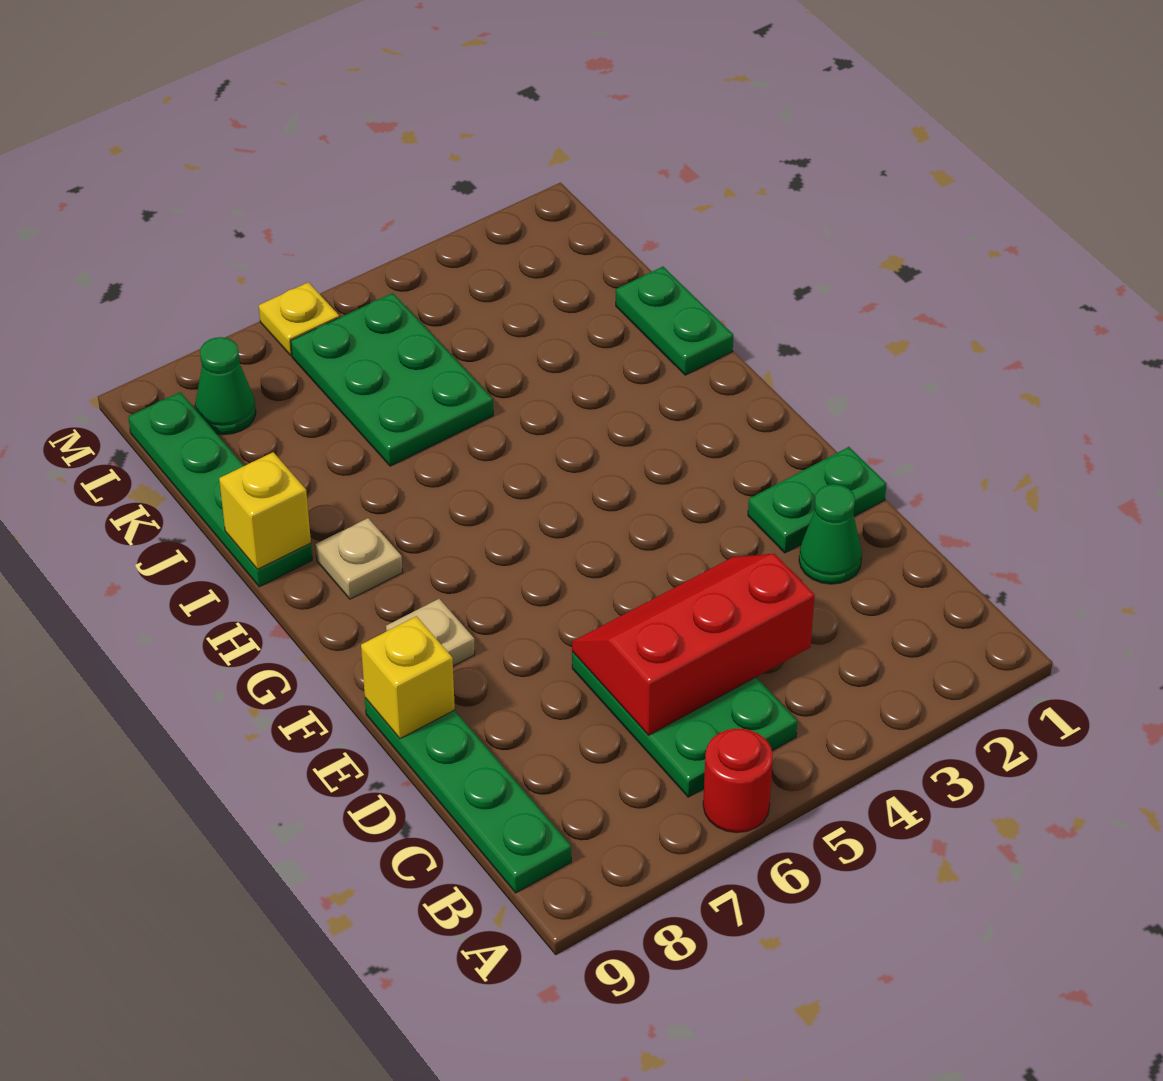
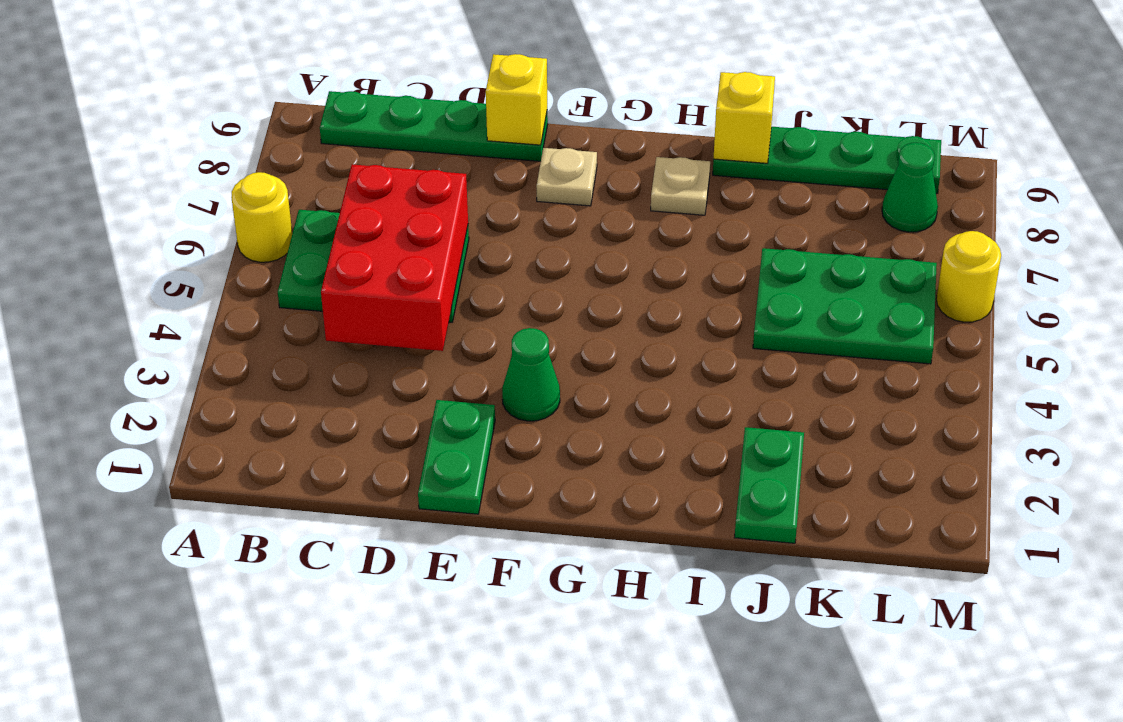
red 1x1 round brick [703,729,773,833] -> yellow 1x1 round brick [231,172,292,262]
red 2x3 slope [572,554,815,735] -> red 2x3 brick [321,164,468,351]
green 1x1 cone [799,484,862,584] -> green 1x1 cone moved to [502,328,560,421]
green 1x2 plate [616,267,733,375] -> green 1x2 plate turned to [734,427,804,543]
yellow 1x1 plate [259,282,339,355] -> yellow 1x1 round brick [936,231,1001,322]

